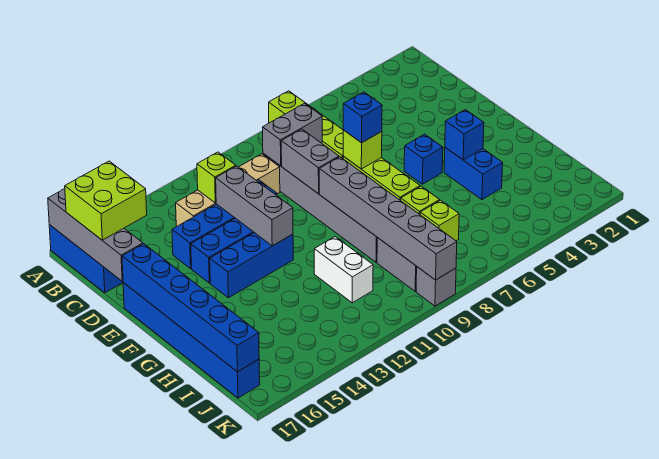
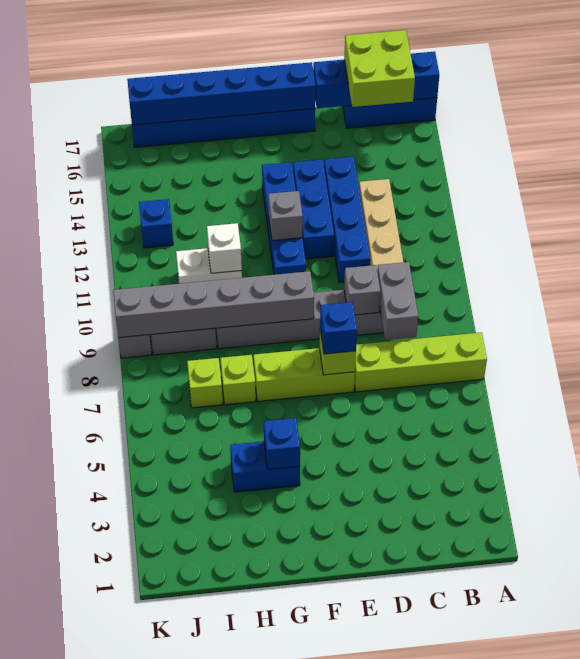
grey 1x4 brick [48,189,143,281] -> blue 1x4 brick [313,52,439,108]
lime 1x1 brick [197,152,236,203] -> none
grey 1x2 brick [281,129,339,194] -> grey 1x1 brick [344,265,380,315]
grey 1x3 brick [216,166,293,246] -> grey 1x1 brick [268,191,303,241]
blue 1x1 brick [404,134,443,184] -> blue 1x1 brick moved to [139,199,173,248]
blue 1x3 brick [210,233,293,298] -> blue 1x4 brick [262,162,306,275]
none -> white 1x1 brick [207,223,242,273]

